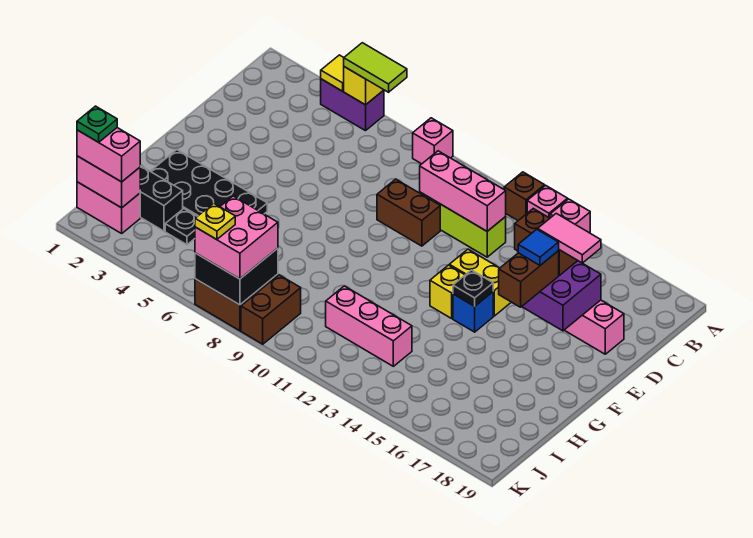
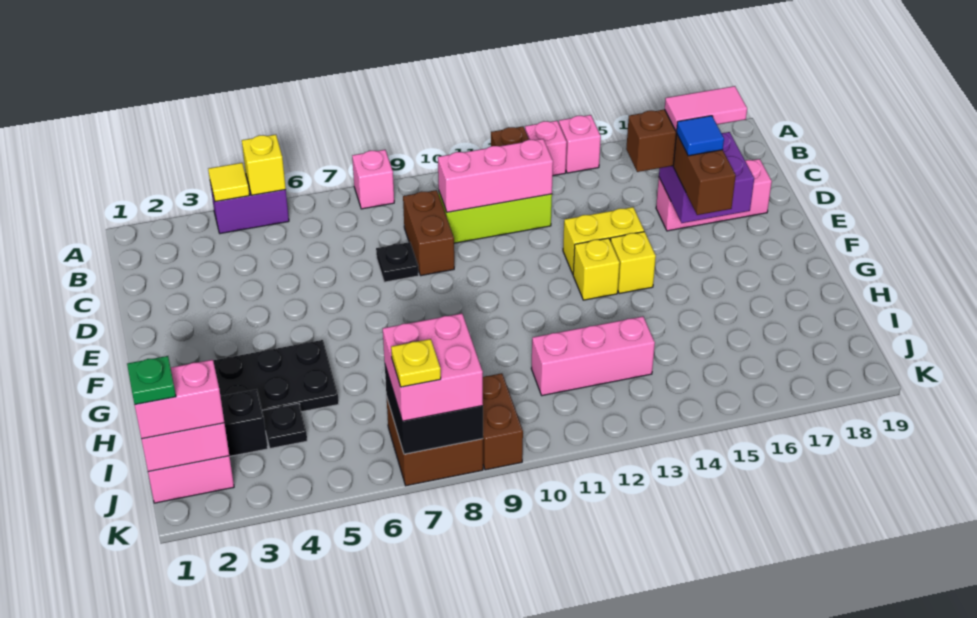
lime 1x2 tile [344,43,407,92] -> none
brown 1x2 brick [377,179,440,246] -> brown 1x2 brick turned to [403,190,454,276]
blue 1x1 brick [453,292,493,332] -> yellow 1x1 brick [610,232,656,294]
black 1x1 plate [453,270,493,306] -> black 1x1 plate moved to [376,242,419,282]

